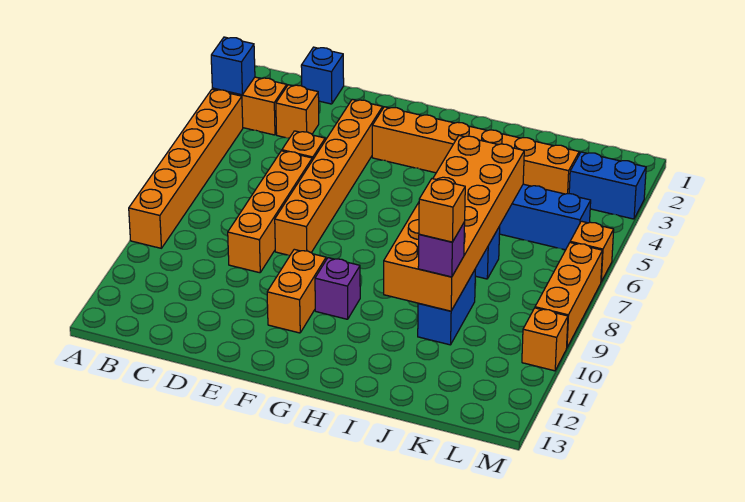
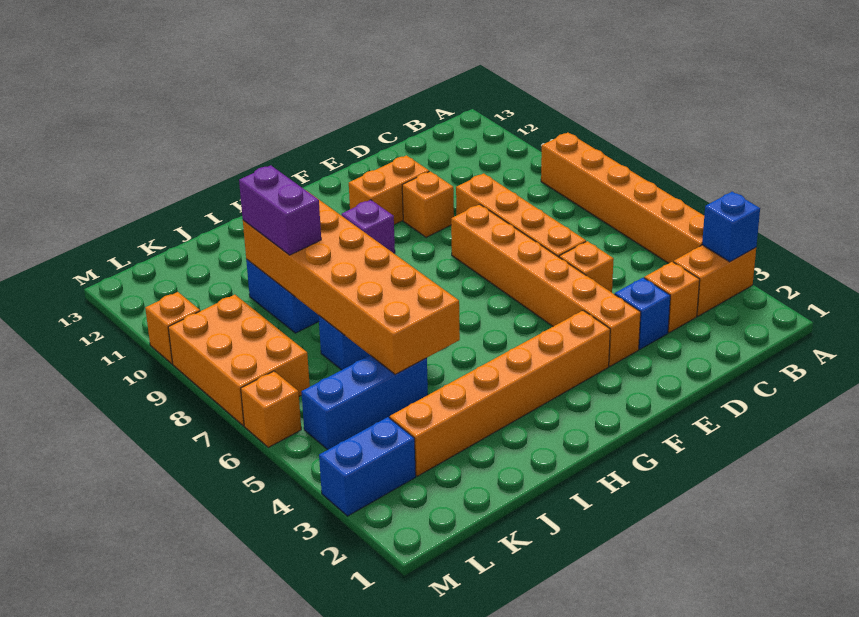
blue 1x1 brick [301,47,344,104] -> blue 1x1 brick moved to [615,278,670,349]
orange 1x2 brick [267,249,326,333] -> orange 1x2 brick turned to [349,155,429,225]
purple 1x1 brick [418,222,465,277] -> purple 1x2 brick [239,165,321,255]
orange 1x1 brick [419,179,465,242] -> orange 1x1 brick moved to [402,171,454,237]
orange 1x3 brick [535,243,602,347] -> orange 2x3 brick [168,295,310,426]

